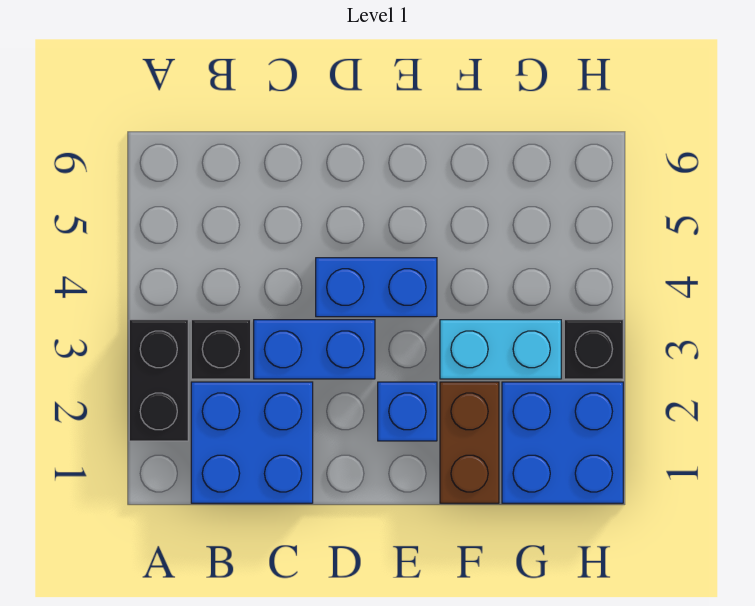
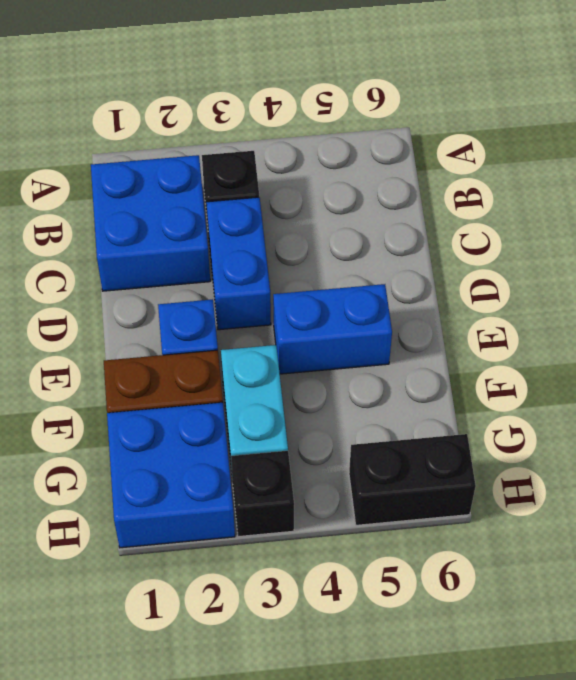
black 1x2 brick [129,320,188,441] -> black 1x2 brick moved to [349,434,476,525]
blue 1x2 brick [316,258,437,317] -> blue 1x2 brick turned to [273,284,392,374]

